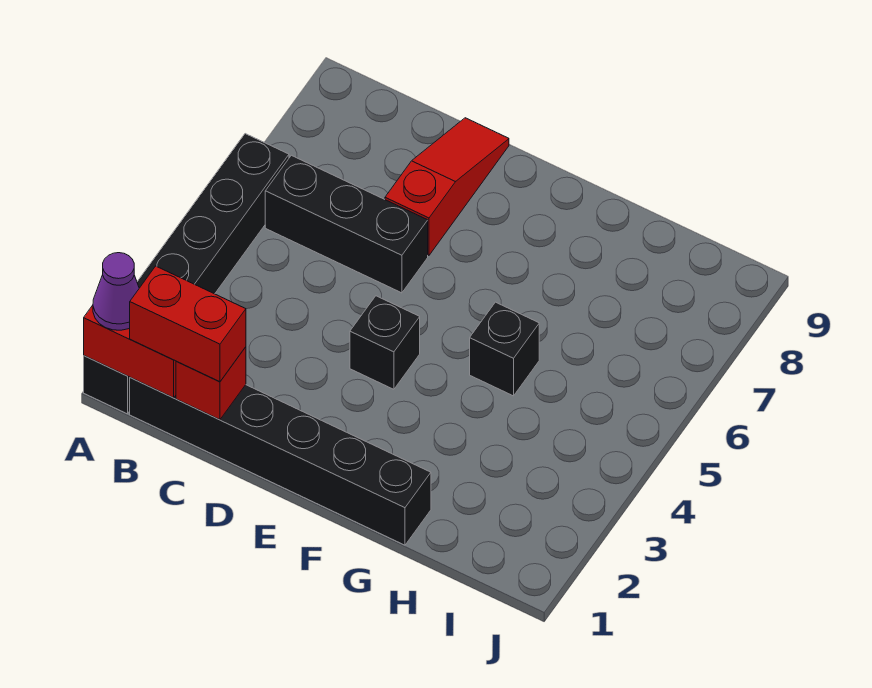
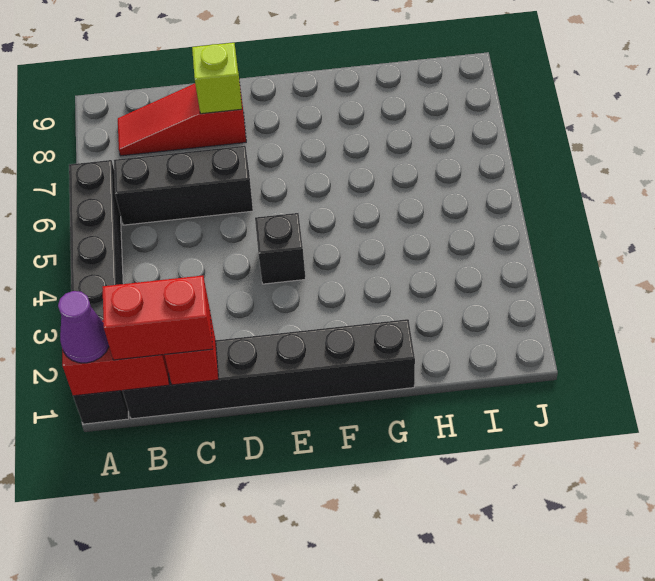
red 1x3 slope [385,118,509,255] -> red 1x3 slope turned to [118,83,246,156]
none -> lime 1x1 brick [192,43,242,114]
black 1x1 brick [470,302,539,396] -> none

